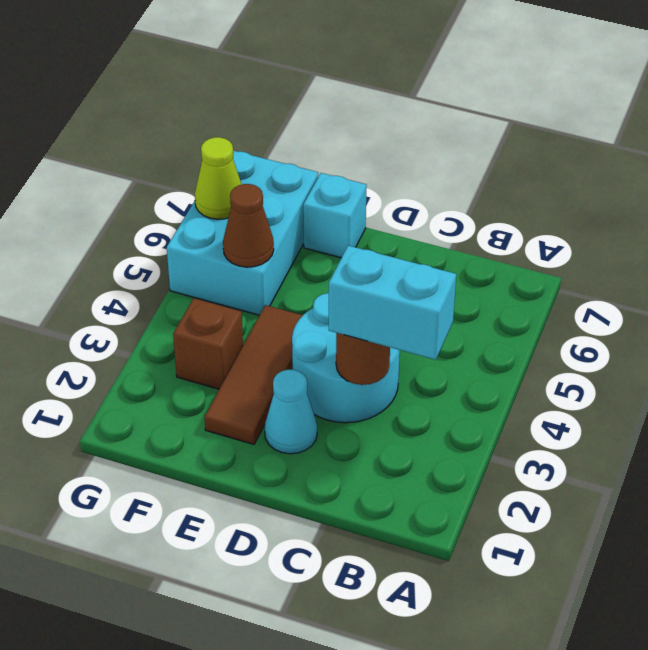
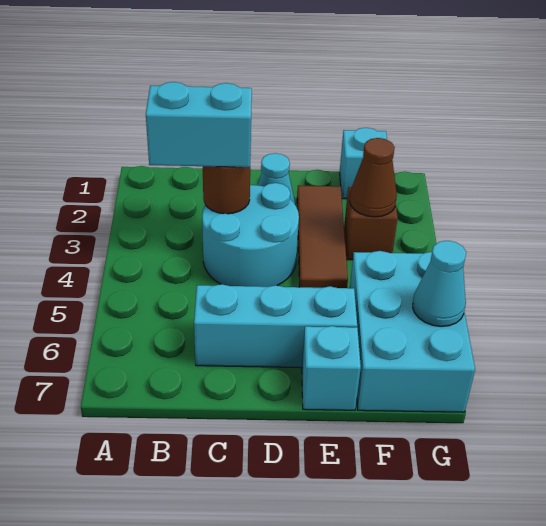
none -> cyan 1x3 brick [194,284,357,368]
none -> cyan 1x1 brick [340,128,387,199]
brown 1x1 cone [223,184,274,267] -> brown 1x1 cone moved to [350,138,397,217]
lime 1x1 cone [195,137,242,219] -> cyan 1x1 cone [413,241,466,326]

